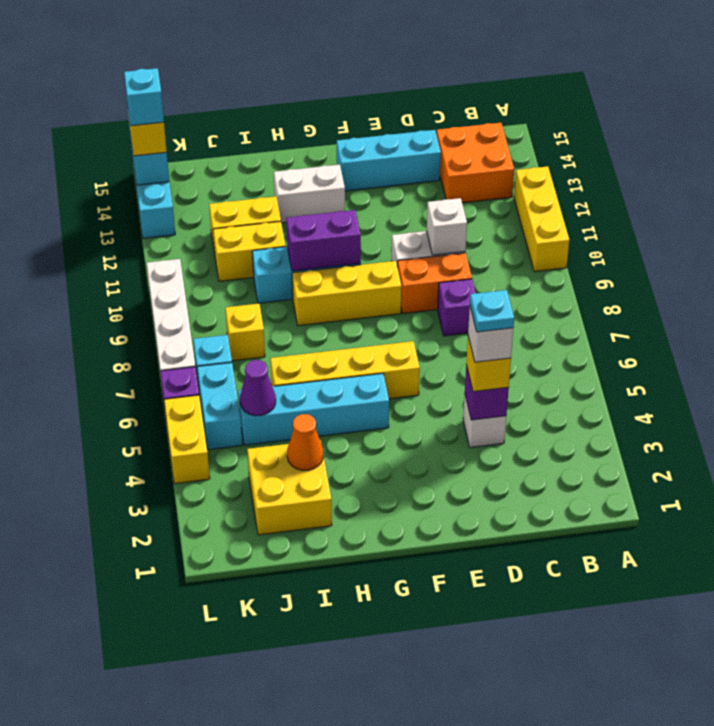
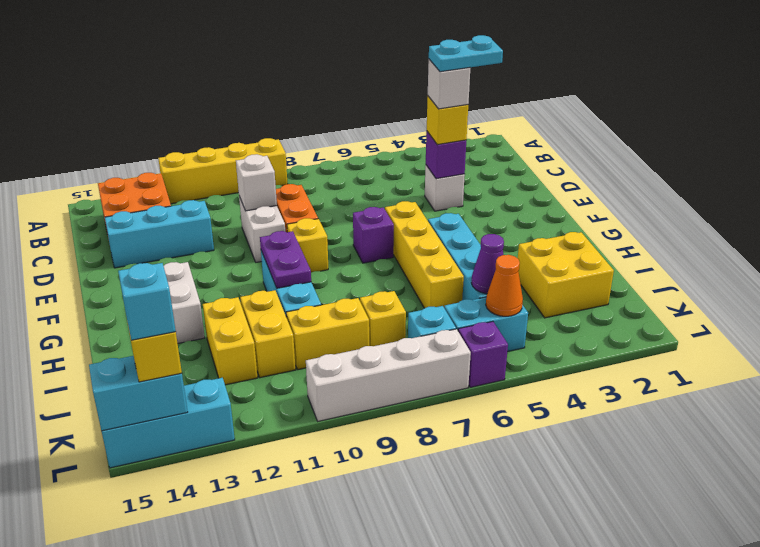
yellow 1x3 brick [514,166,569,272] -> yellow 1x4 brick [158,138,288,204]
cyan 1x1 plate [470,290,514,332] -> cyan 1x2 plate [429,35,503,72]
purple 1x1 brick [438,279,476,336] -> purple 1x1 brick moved to [353,207,394,263]
cyan 1x3 brick [337,130,441,191] -> cyan 1x3 brick turned to [105,200,214,268]
yellow 1x3 brick [292,261,402,326] -> yellow 1x1 brick [287,218,328,272]
purple 1x2 brick [286,210,361,271] -> purple 1x2 plate [260,231,311,288]
orange 1x1 cone [287,414,323,470] -> orange 1x1 cone moved to [486,255,523,316]
yellow 1x2 brick [164,395,210,484] -> yellow 1x2 brick moved to [286,298,369,370]

